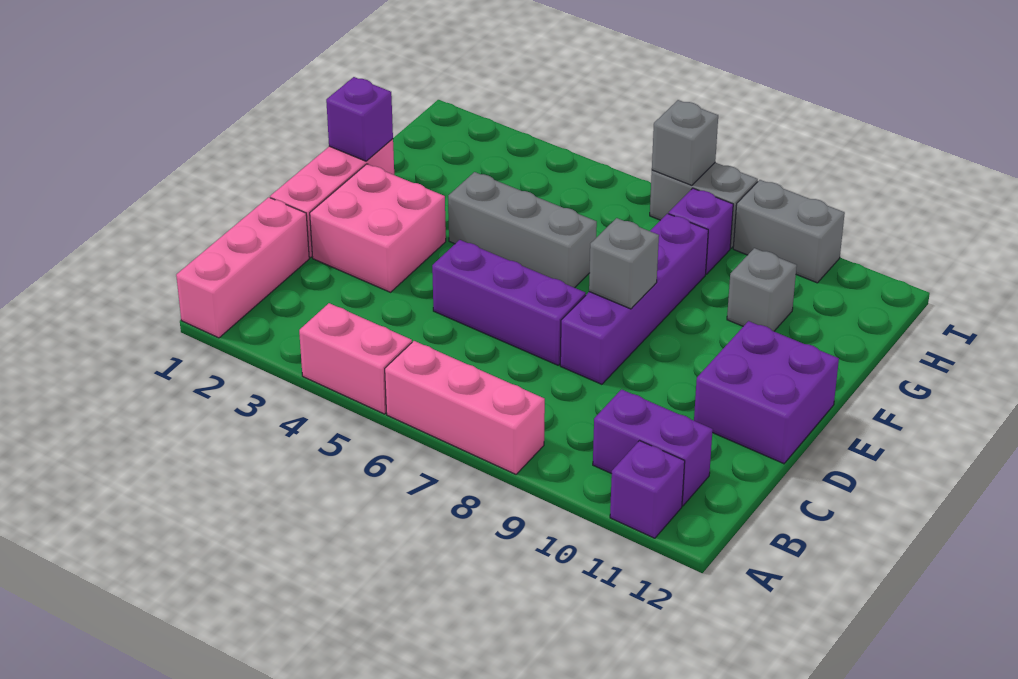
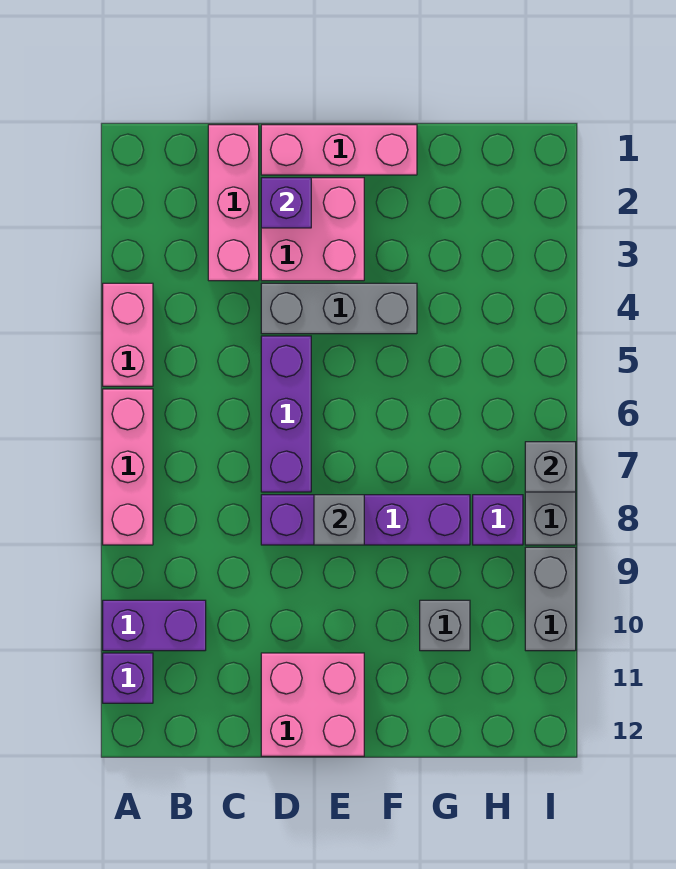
pink 1x3 brick [176,197,309,338] -> pink 1x3 brick turned to [208,125,259,281]
purple 1x2 brick [593,389,713,506] -> purple 1x2 brick turned to [103,600,206,651]
purple 2x2 brick [694,321,839,464] -> pink 2x2 brick [261,653,364,756]
purple 1x1 brick [326,77,393,161] -> purple 1x1 brick moved to [261,178,311,228]
grey 1x3 brick [448,172,597,288] -> grey 1x3 brick turned to [261,283,417,334]

